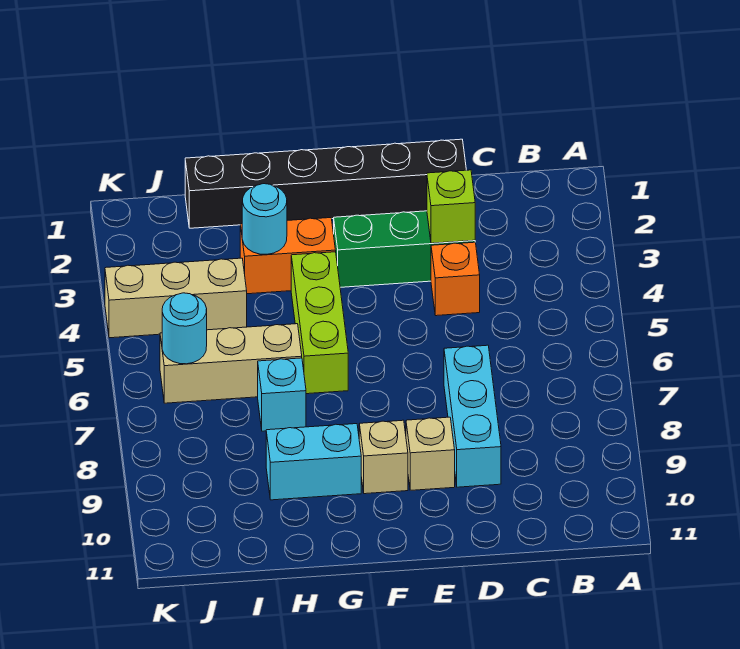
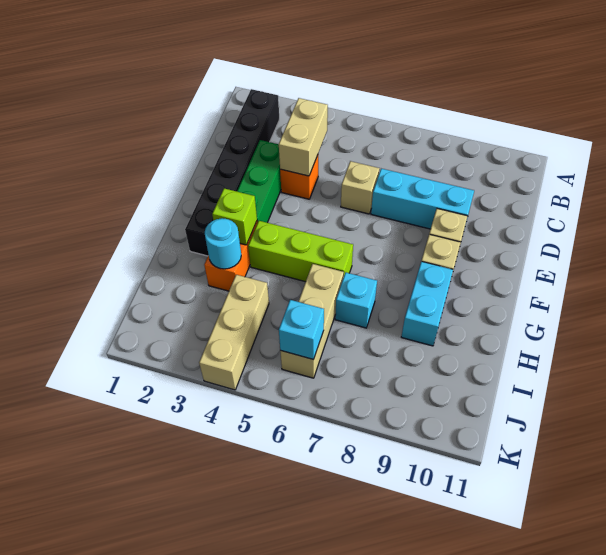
none -> tan 1x2 brick [279,98,328,176]
black 1x6 brick [185,139,466,228] -> black 1x6 brick moved to [185,89,279,256]
lime 1x1 brick [427,170,475,243] -> lime 1x1 brick moved to [212,188,257,245]
none -> tan 1x1 brick [341,161,379,214]
cyan 1x1 round brick [162,293,207,364] -> cyan 1x1 brick [279,300,324,360]

